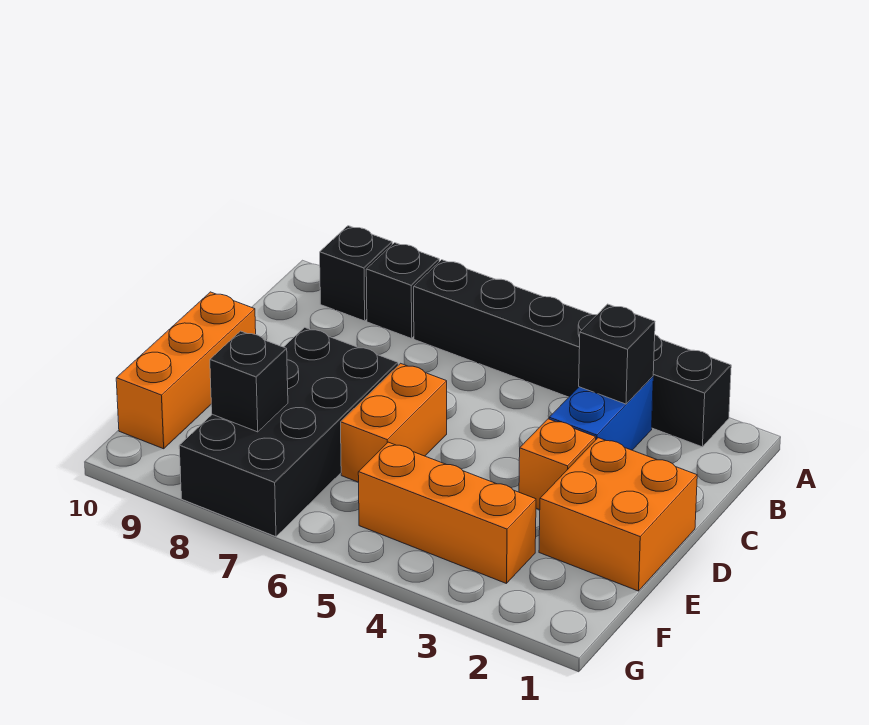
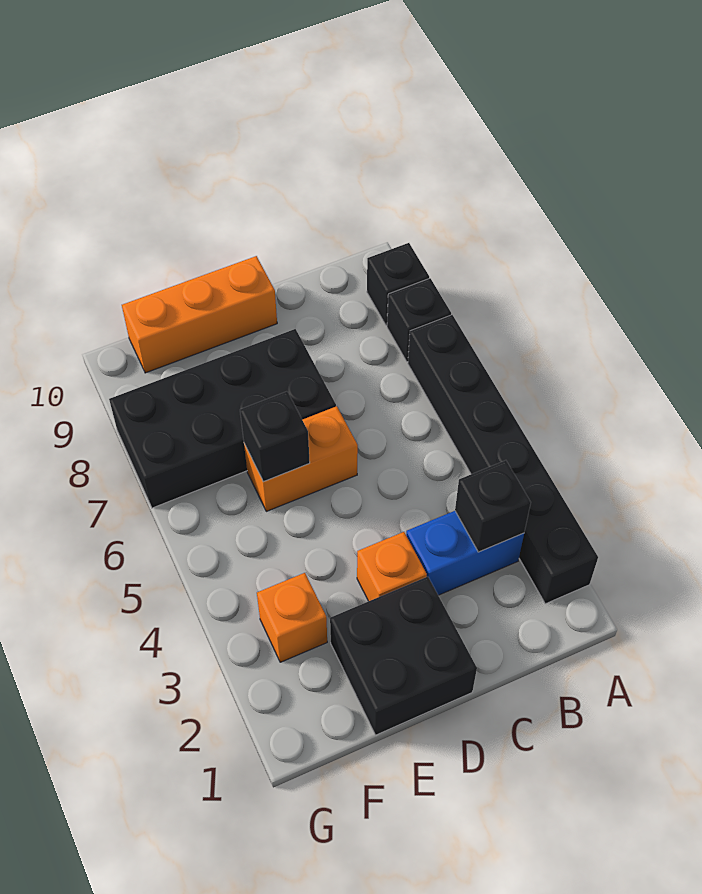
orange 2x2 brick [539,438,697,591] -> black 2x2 brick [330,577,477,735]
orange 1x3 brick [358,442,536,583] -> orange 1x1 brick [257,573,327,662]
black 1x1 brick [210,331,288,432] -> black 1x1 brick moved to [240,391,310,482]

